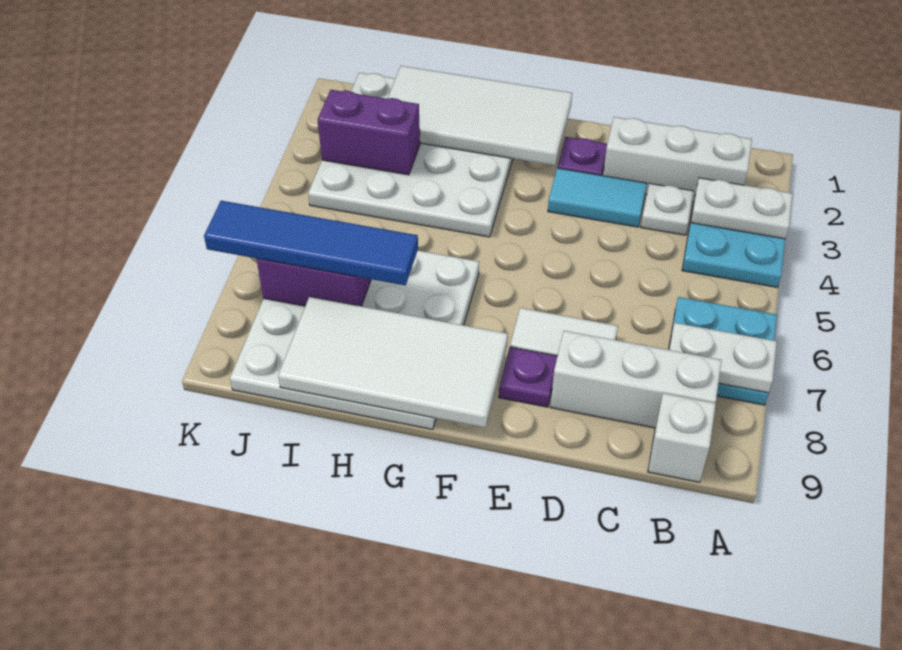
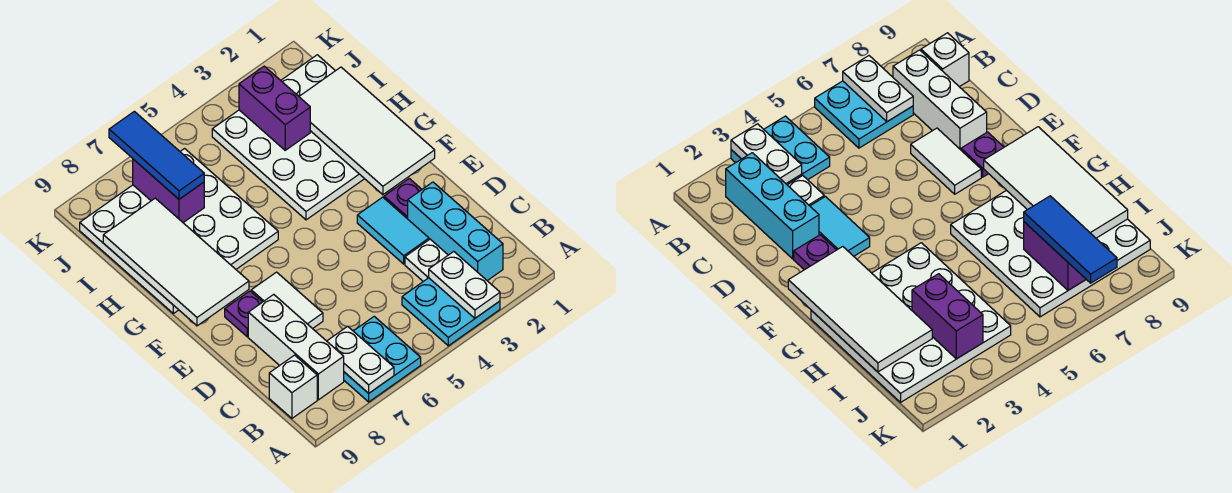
white 1x3 brick [603,117,752,202] -> cyan 1x3 brick [408,182,503,281]
blue 1x4 tile [204,201,418,286] -> blue 1x3 tile [109,111,204,199]

